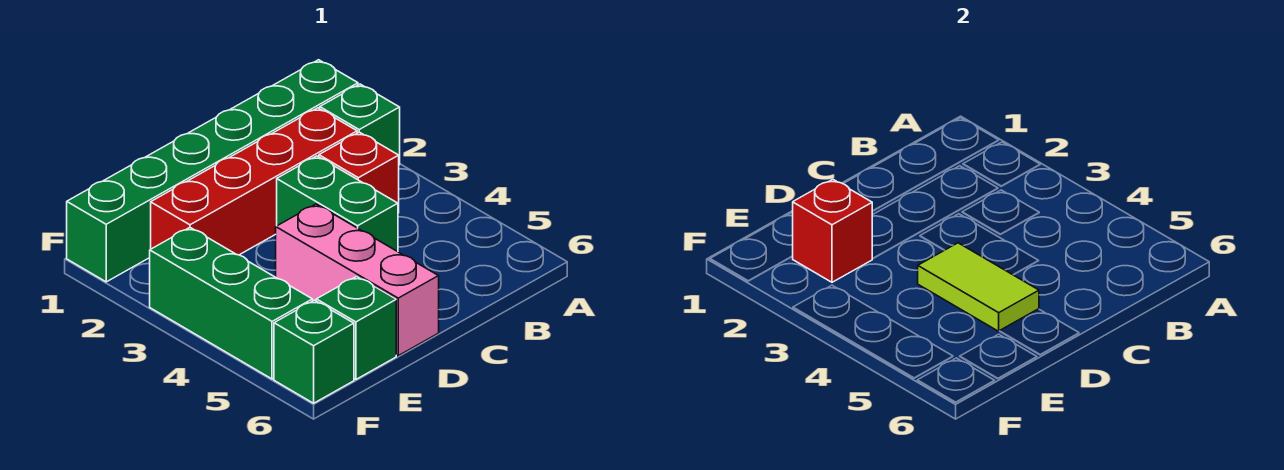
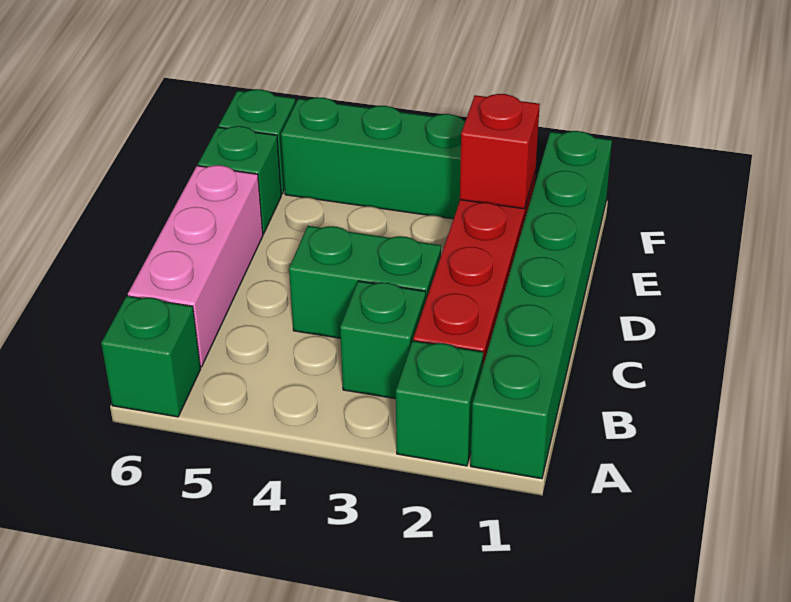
none -> green 1x1 brick [101,296,201,417]
red 1x1 brick [319,132,399,213] -> green 1x1 brick [340,281,426,399]
pink 1x3 brick [276,204,439,356] -> pink 1x3 brick turned to [128,165,263,367]
lime 1x2 tile [918,243,1039,331] -> none

